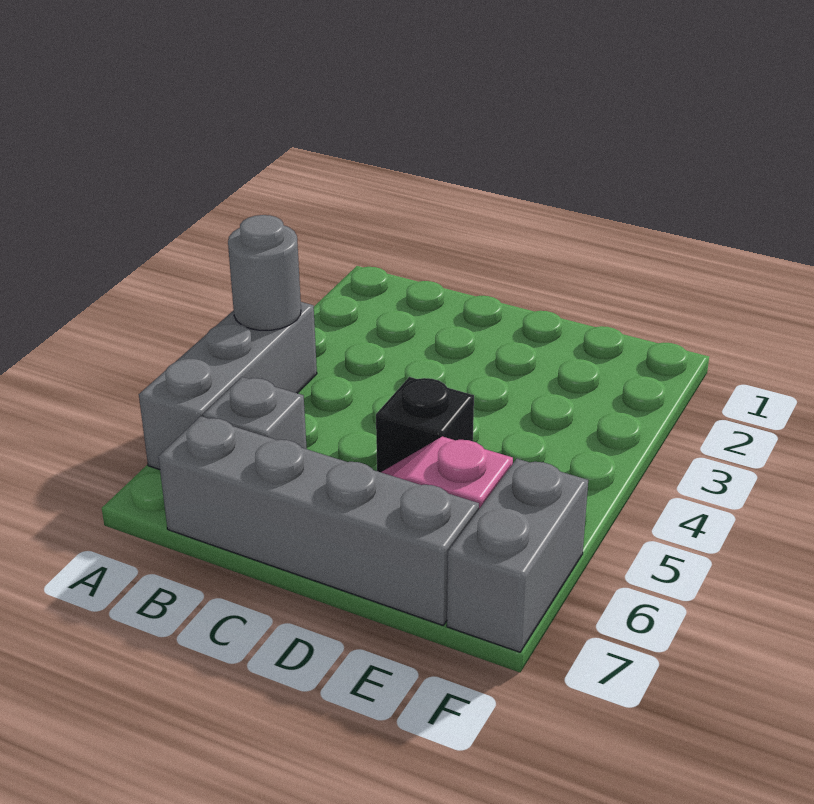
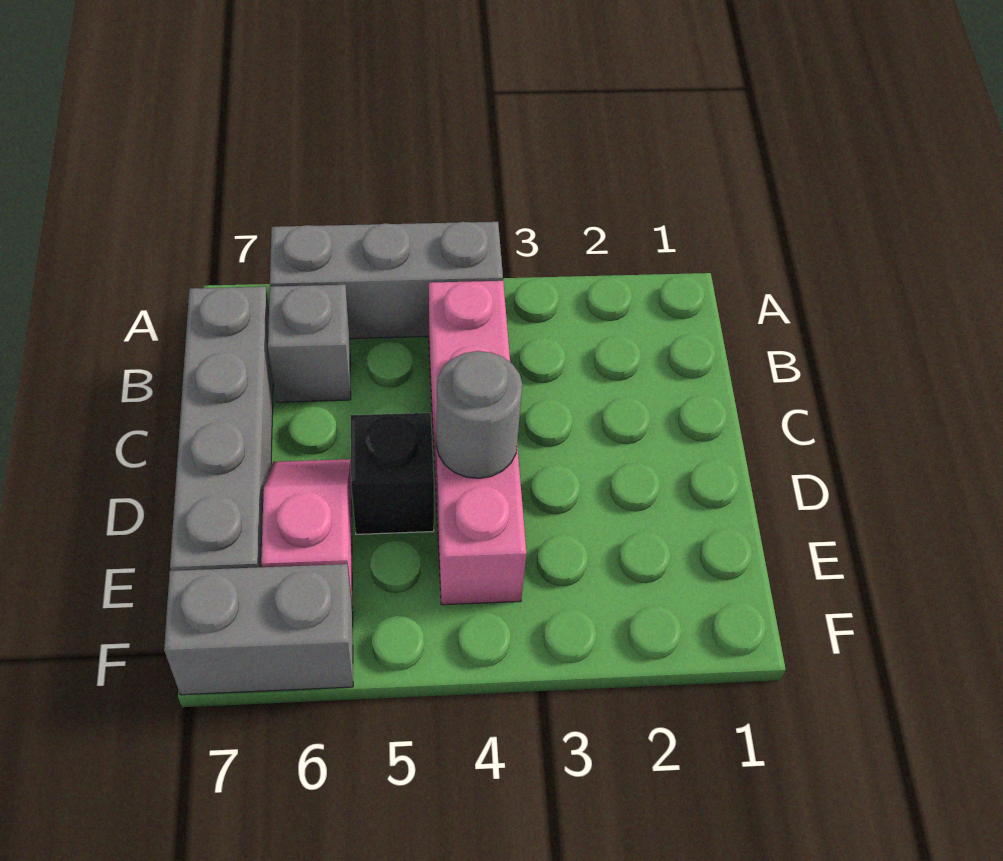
grey 1x1 round brick [228,215,301,330] -> grey 1x1 round brick moved to [436,351,523,478]
none -> pink 1x4 brick [429,281,527,605]

